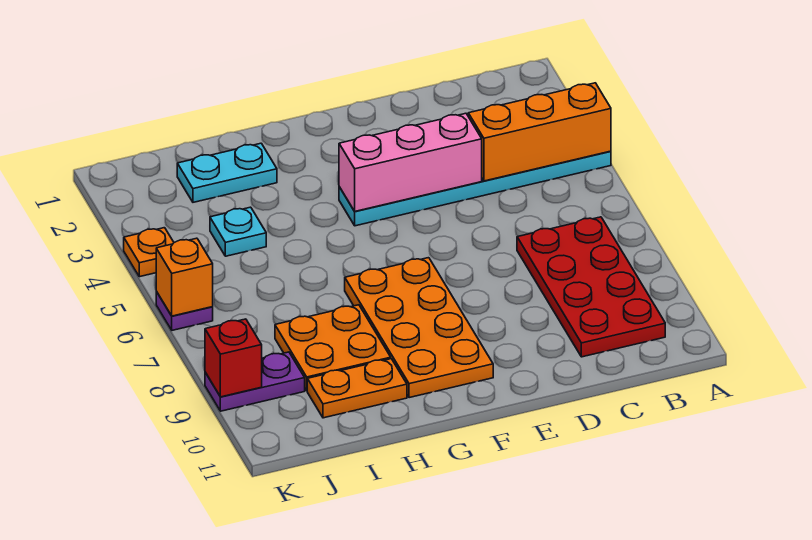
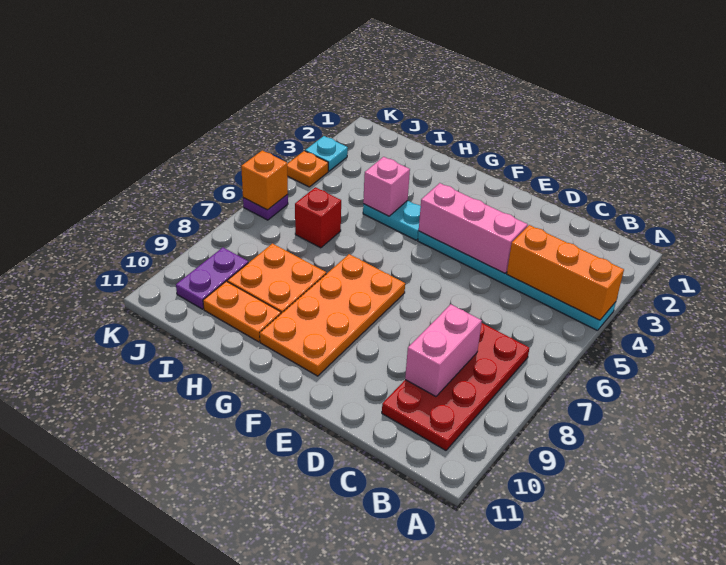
none -> pink 1x2 brick [405,304,482,396]
cyan 1x2 plate [177,143,277,202] -> cyan 1x2 plate moved to [363,201,421,240]
none -> pink 1x1 brick [363,157,410,216]
cyan 1x1 plate [210,207,266,256] -> cyan 1x1 plate moved to [305,136,348,171]
purple 1x2 plate [205,352,305,411] -> purple 1x2 plate turned to [176,248,248,309]
red 1x1 brick [205,319,262,397] -> red 1x1 brick moved to [295,187,341,248]

